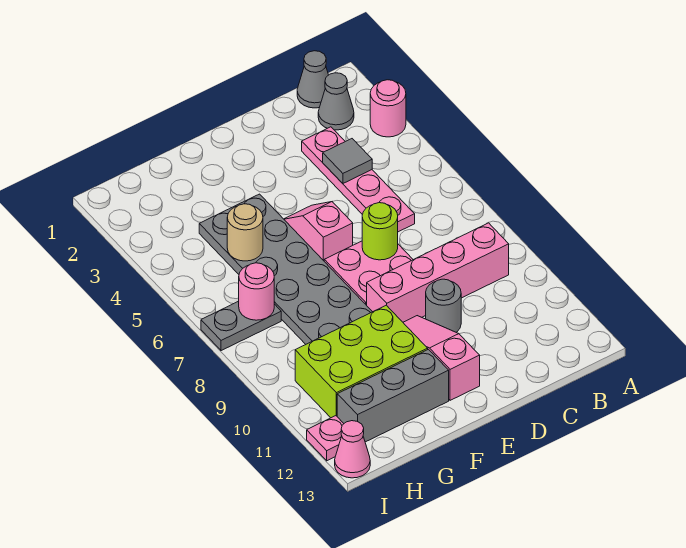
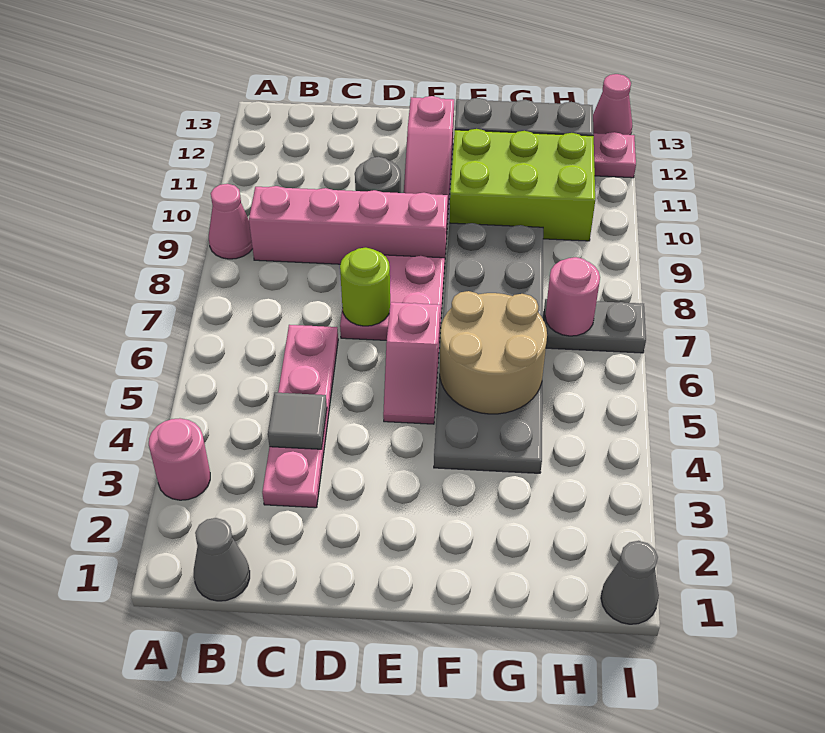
none -> pink 1x1 cone [209,184,253,259]
grey 1x1 cone [318,73,354,130] -> grey 1x1 cone moved to [601,541,659,624]
tan 1x1 round brick [227,204,263,261] -> tan 2x2 round brick [440,291,547,414]

